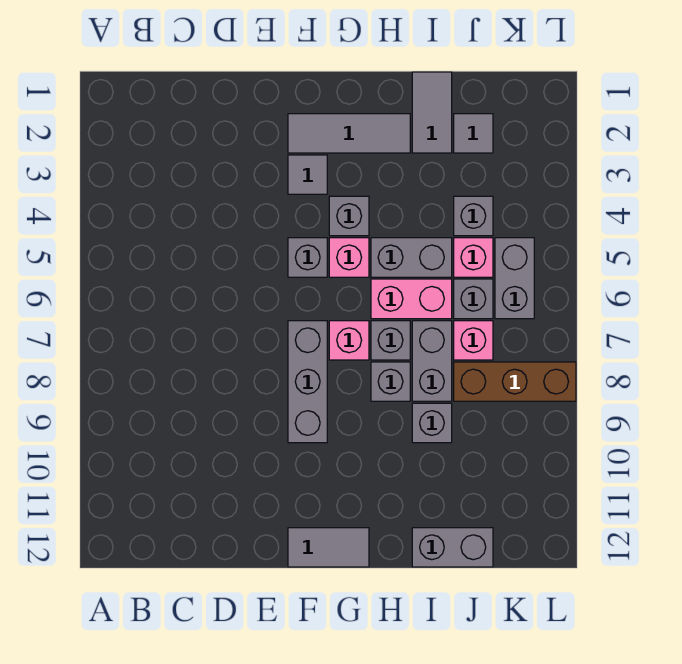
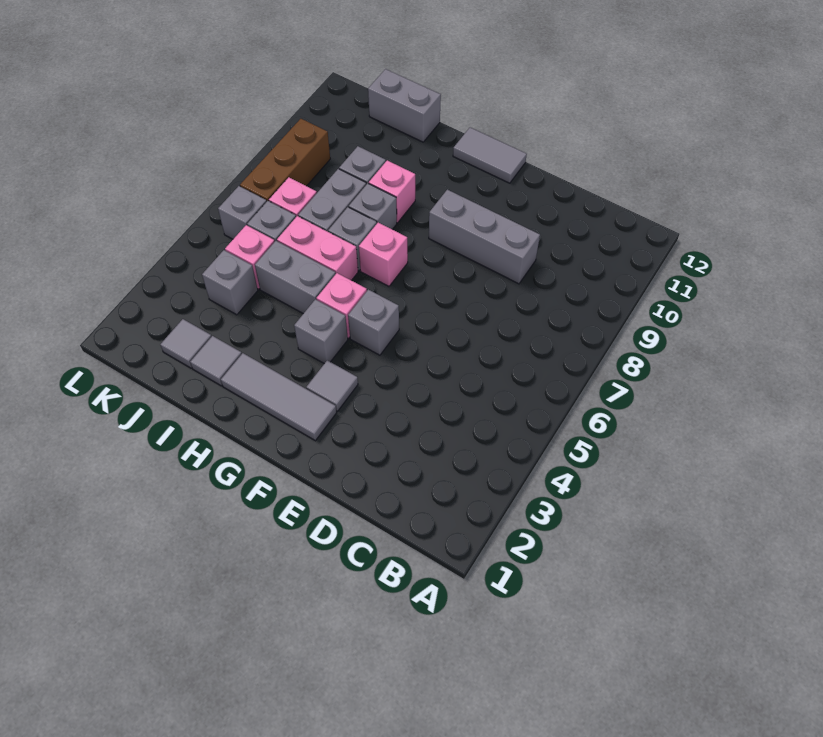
grey 1x3 brick [288,321,327,443] -> grey 1x3 brick turned to [429,190,540,284]
none -> pink 1x1 brick [369,160,415,223]
grey 1x2 tile [412,72,452,153] -> grey 1x1 tile [190,336,242,386]
brown 1x3 brick [454,362,576,401] -> brown 1x3 brick turned to [240,119,330,201]
grey 1x2 brick [495,238,534,319] -> grey 1x1 brick [218,186,267,239]

